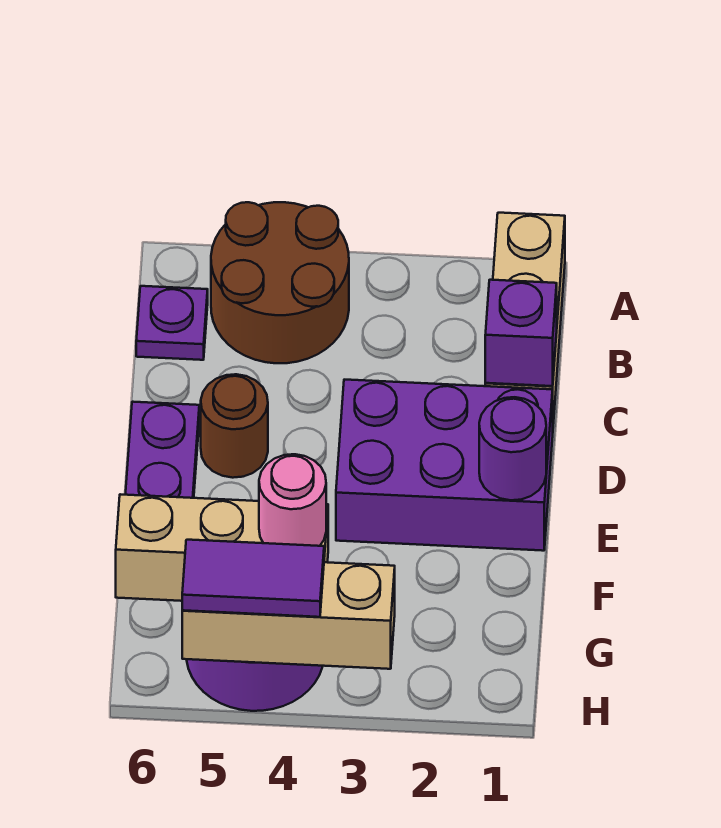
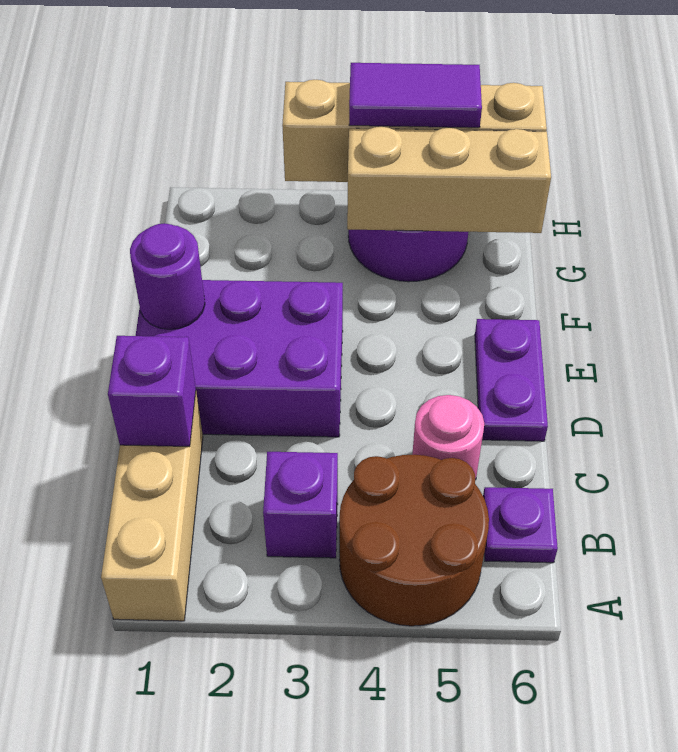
none -> purple 1x1 brick [263,452,338,558]
brown 1x1 round brick [201,374,268,478] -> none
pink 1x1 round brick [259,454,326,546] -> pink 1x1 round brick moved to [412,395,484,480]
tan 1x3 brick [182,562,395,669] -> tan 1x4 brick [282,80,547,182]

